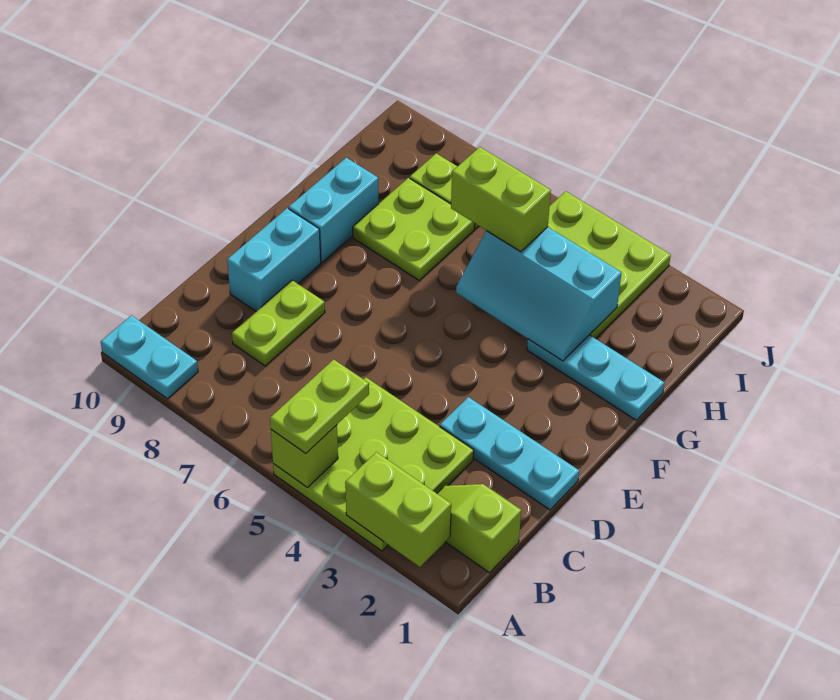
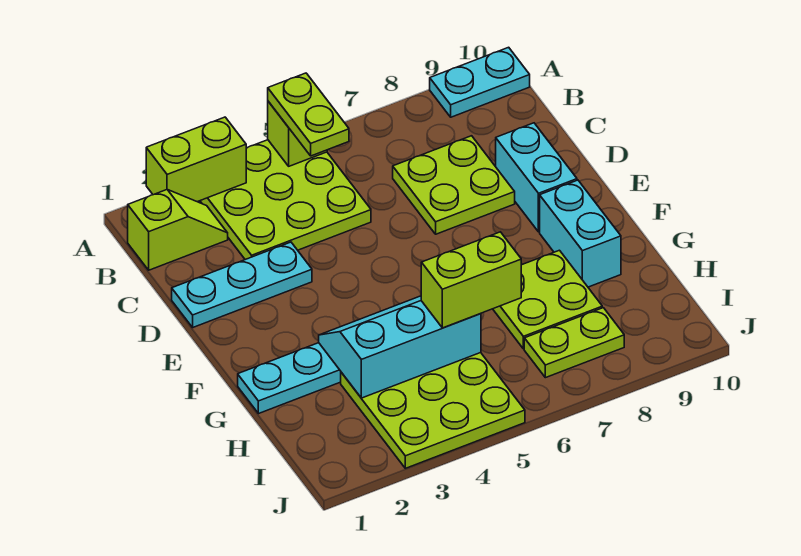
lime 1x2 plate [232,280,325,366] -> lime 2x2 plate [393,136,515,234]

